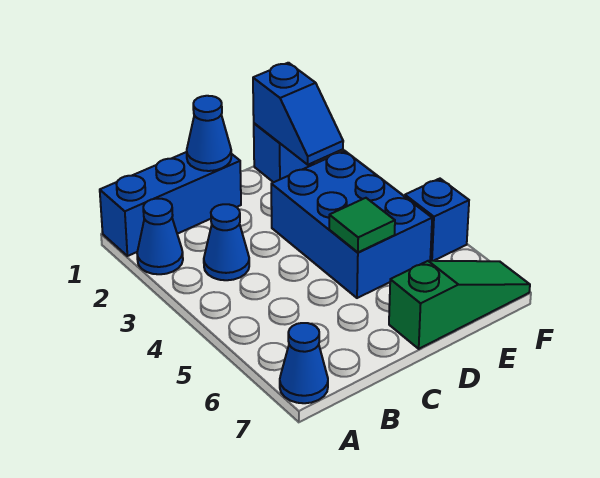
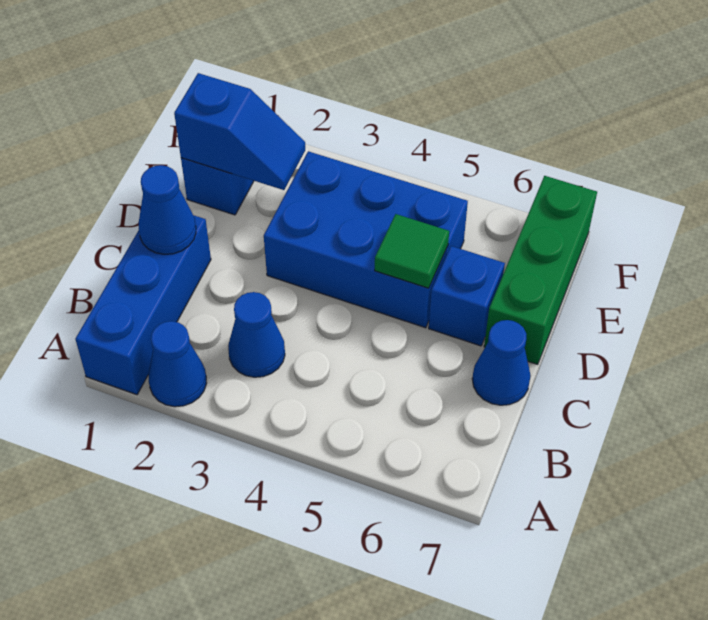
blue 1x1 cone [280,323,328,403] -> blue 1x1 cone moved to [472,320,531,405]
green 1x3 slope [389,261,530,349] -> green 1x3 brick [484,176,597,364]
blue 1x1 brick [405,179,469,261] -> blue 1x1 brick moved to [429,246,505,346]

